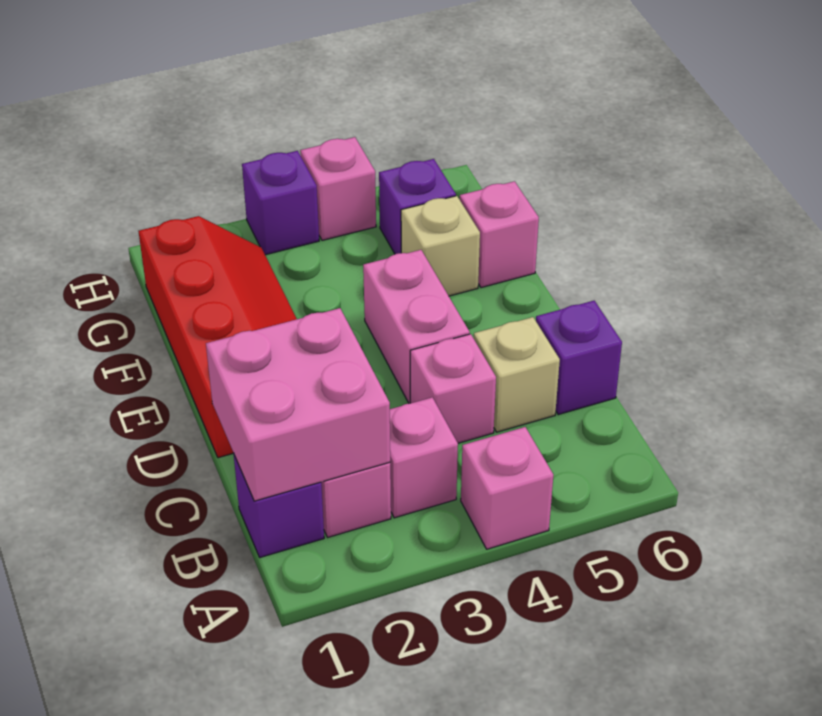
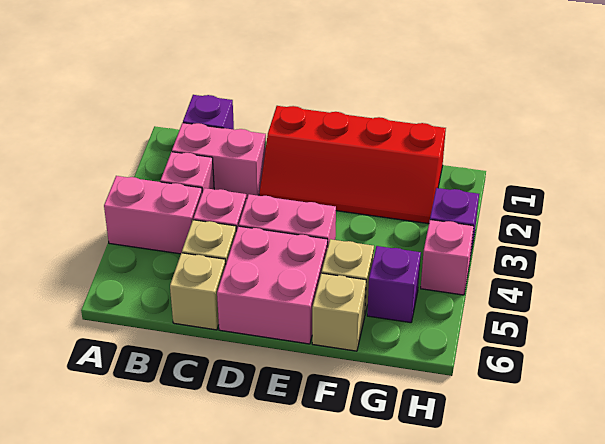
pink 1x1 brick [461,427,553,549] -> pink 1x2 brick [104,176,202,254]
pink 2x2 brick [206,308,390,501] -> pink 2x2 brick moved to [217,226,328,344]
purple 1x1 brick [536,301,622,415] -> tan 1x1 brick [170,253,226,330]
pink 1x1 brick [460,181,539,288] -> tan 1x1 brick [312,273,366,351]

